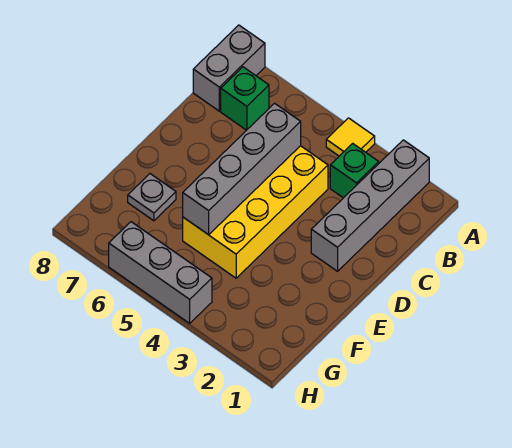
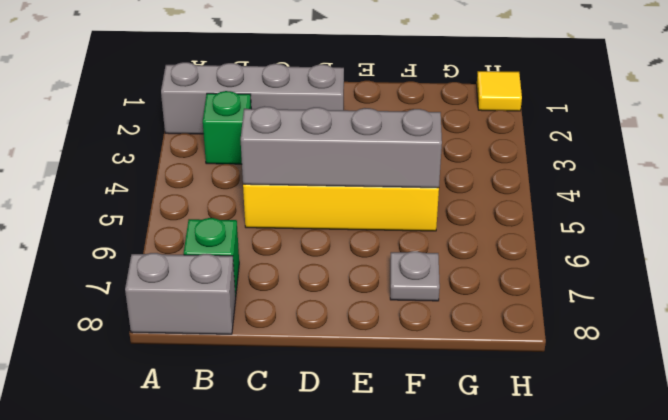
yellow 1x1 tile [326,118,375,156] -> yellow 1x1 tile moved to [477,71,522,111]
grey 1x3 brick [109,222,212,323] -> none

